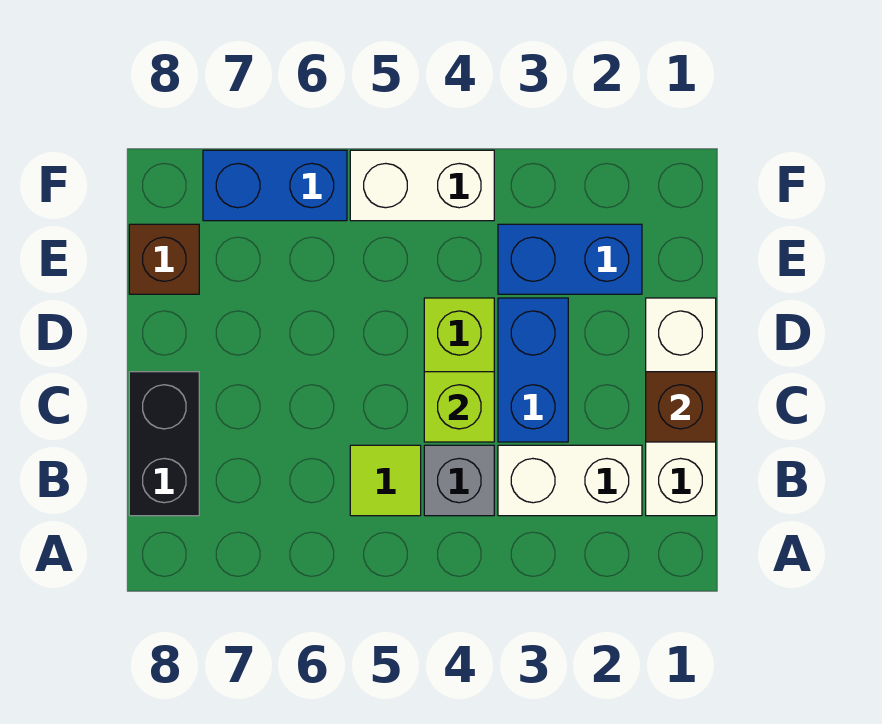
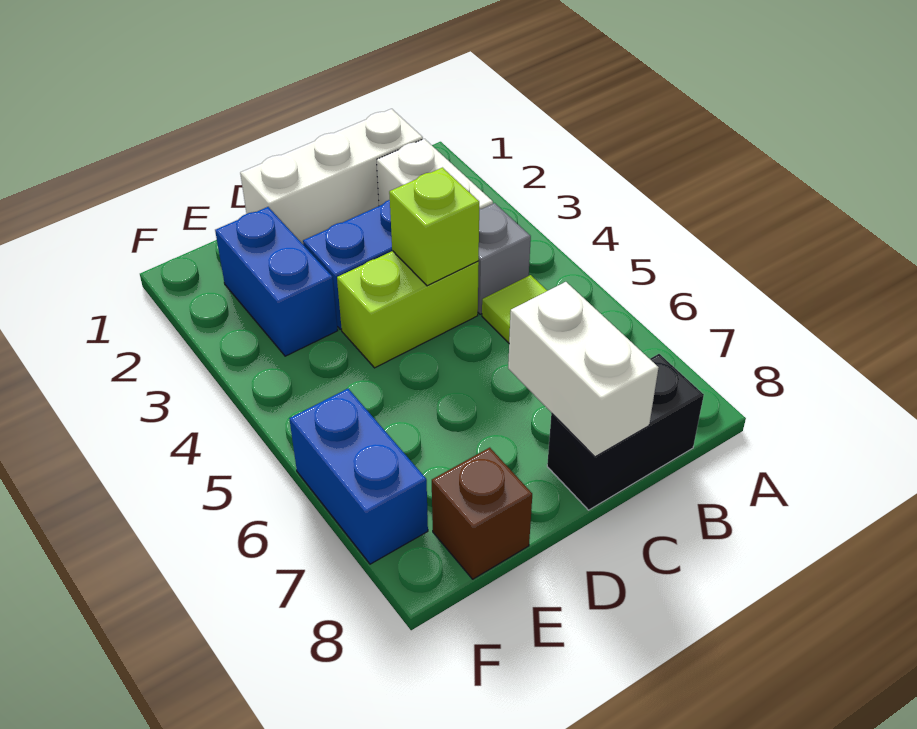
brown 1x1 brick [646,372,716,442] -> none
white 1x2 brick [350,150,494,221] -> white 1x2 brick moved to [508,282,659,457]

